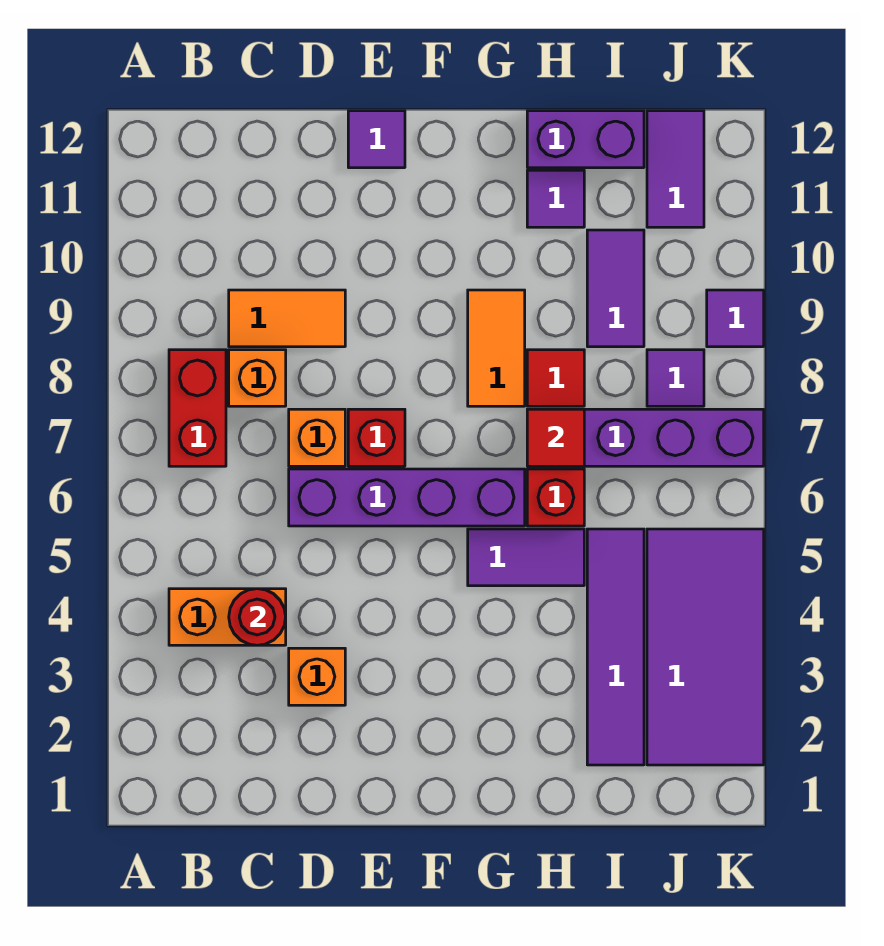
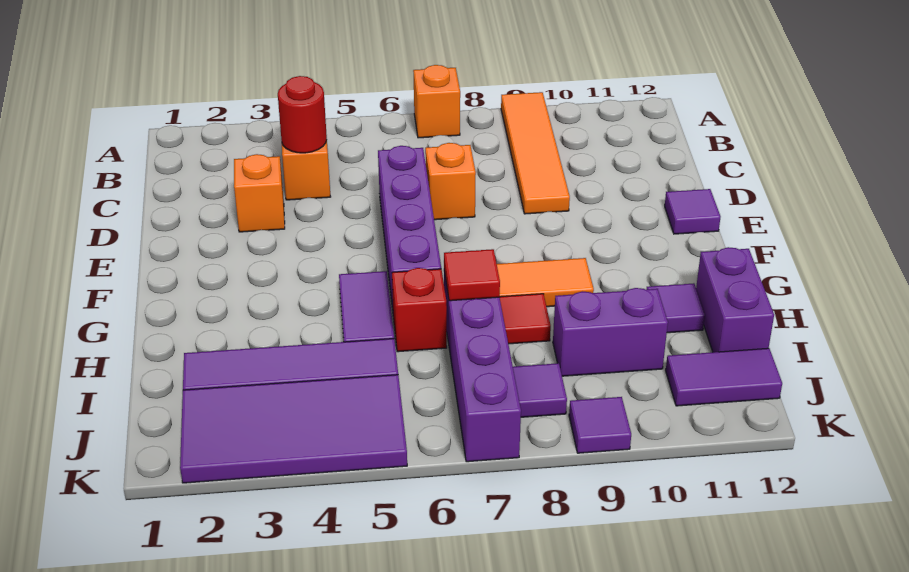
red 1x2 brick [169,350,226,466] -> none
orange 1x1 brick [229,350,286,406] -> orange 1x1 brick moved to [413,65,460,138]
orange 1x2 tile [229,290,345,347] -> orange 1x4 tile [501,92,570,214]
red 1x1 brick [348,409,405,466] -> none
purple 1x2 tile [587,230,644,347] -> purple 1x2 brick [553,288,668,376]

